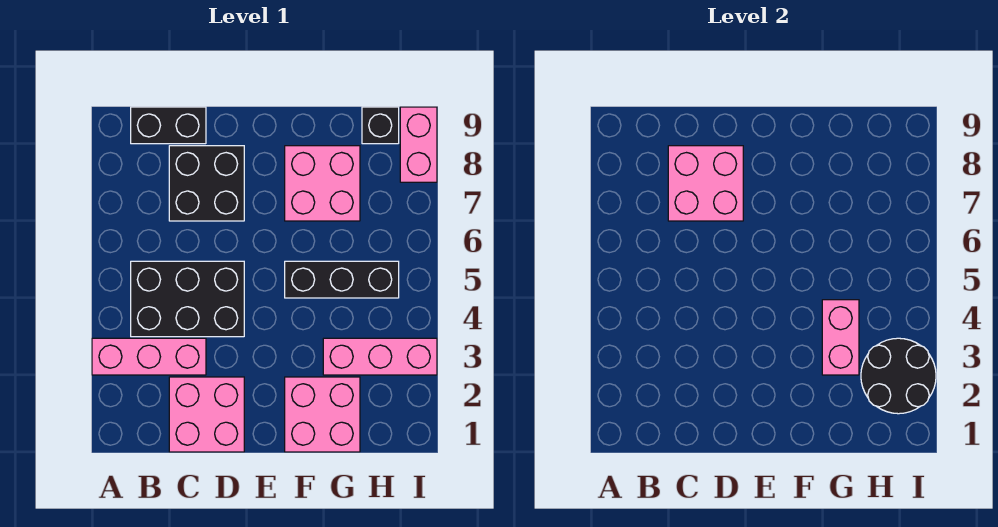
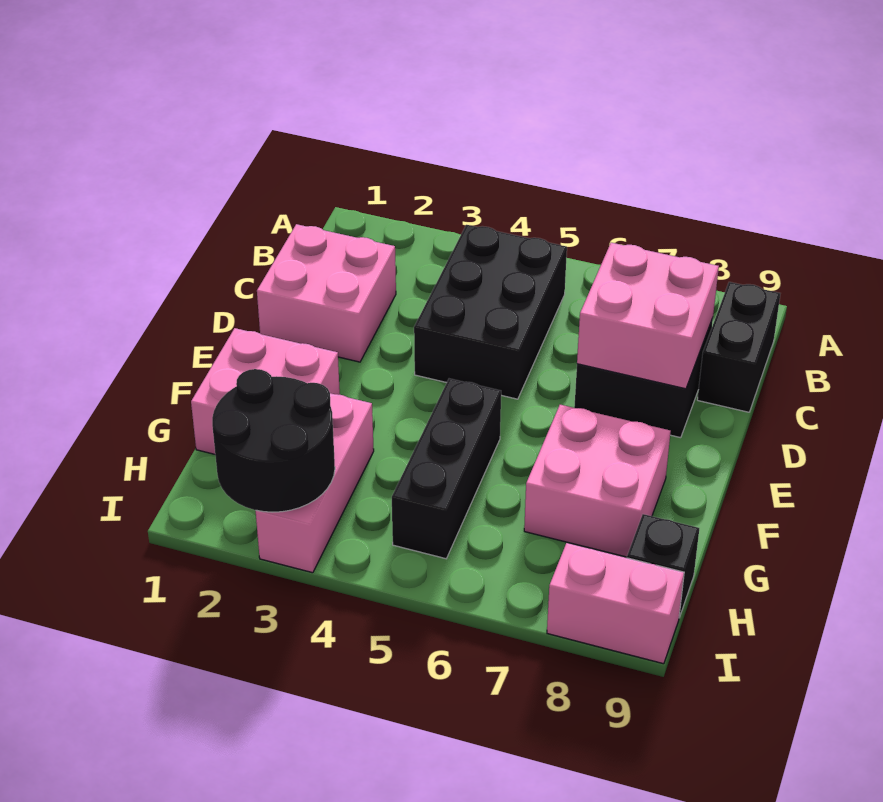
pink 1x3 brick [92,338,206,375] -> none
pink 1x2 brick [822,300,859,375] -> none

